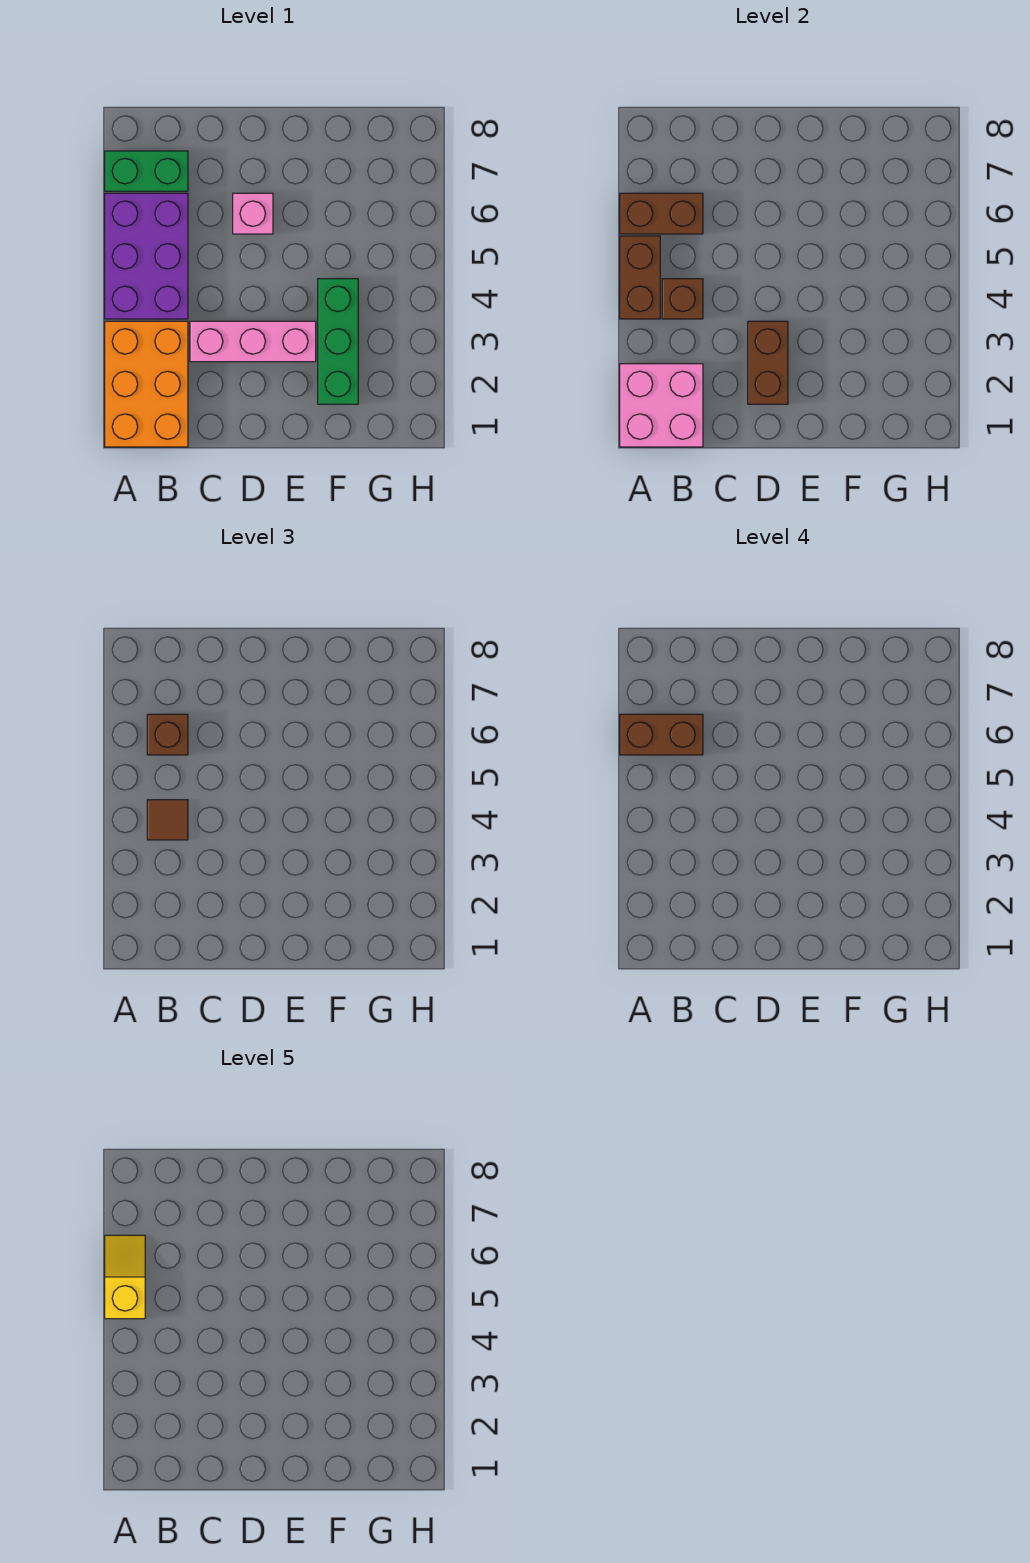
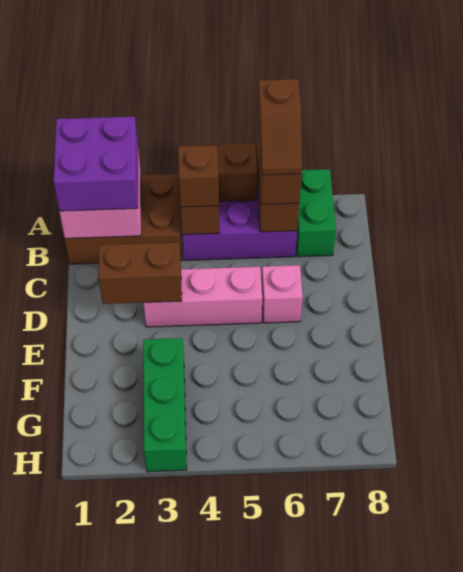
orange 2x3 brick [105,321,188,447] -> brown 2x3 brick [65,174,182,264]
none -> purple 2x2 brick [54,116,138,211]
yellow 1x2 slope [105,1235,145,1319] -> none
brown 1x2 brick [620,714,703,755] -> brown 1x2 slope [258,79,302,175]
brown 1x1 tile [147,800,188,840] -> brown 1x1 brick [178,146,219,207]
pink 1x3 brick [190,321,316,362] -> pink 1x3 brick turned to [143,267,262,327]
green 1x3 brick [318,279,358,404] -> green 1x3 brick turned to [143,338,187,472]

